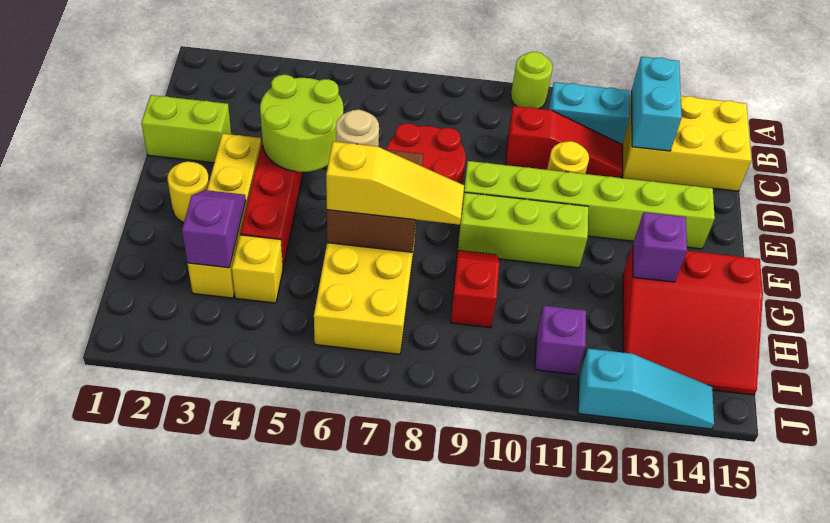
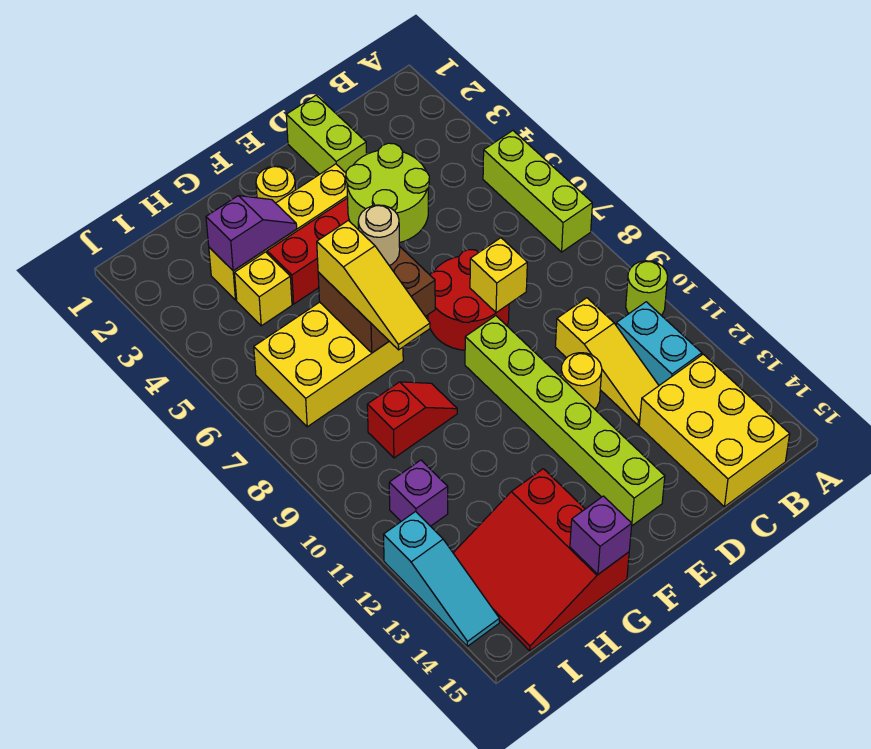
cyan 1x2 brick [632,57,682,151] -> none
red 1x3 slope [506,106,622,178] -> yellow 1x3 slope [555,298,659,425]
none -> yellow 1x1 brick [470,238,527,313]
lime 1x3 brick [458,192,588,268] -> lime 1x3 brick moved to [483,131,592,252]
purple 1x1 brick [633,212,687,282] -> purple 1x1 brick moved to [570,496,632,574]

